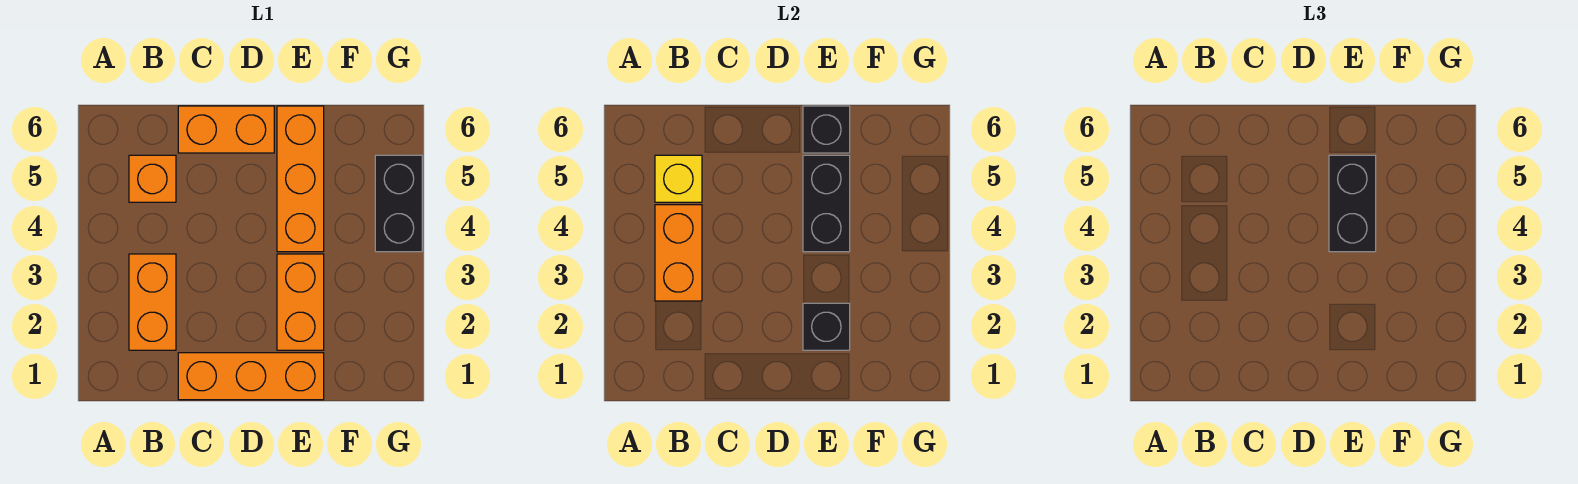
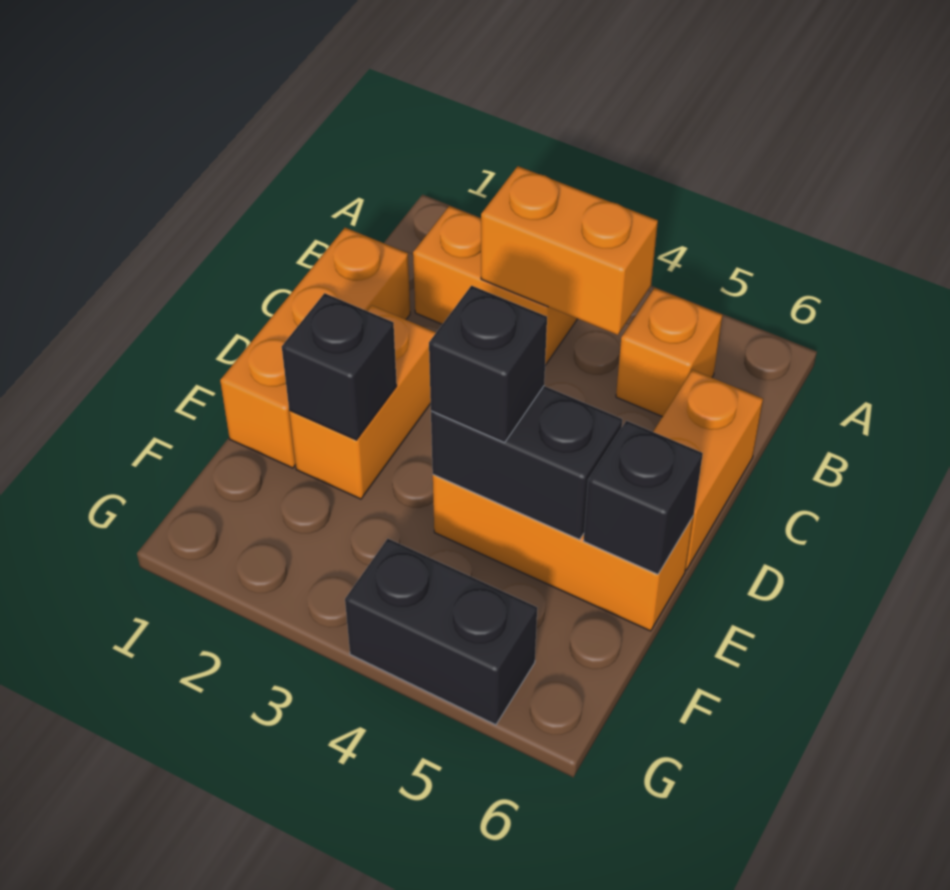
yellow 1x1 brick [655,155,702,202] -> none
orange 1x2 brick [277,254,324,350] -> orange 1x2 brick turned to [289,305,436,499]
black 1x2 brick [1329,155,1376,252] -> black 1x1 brick [429,286,547,443]

